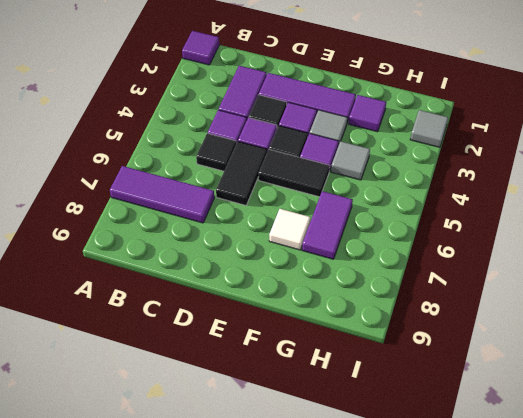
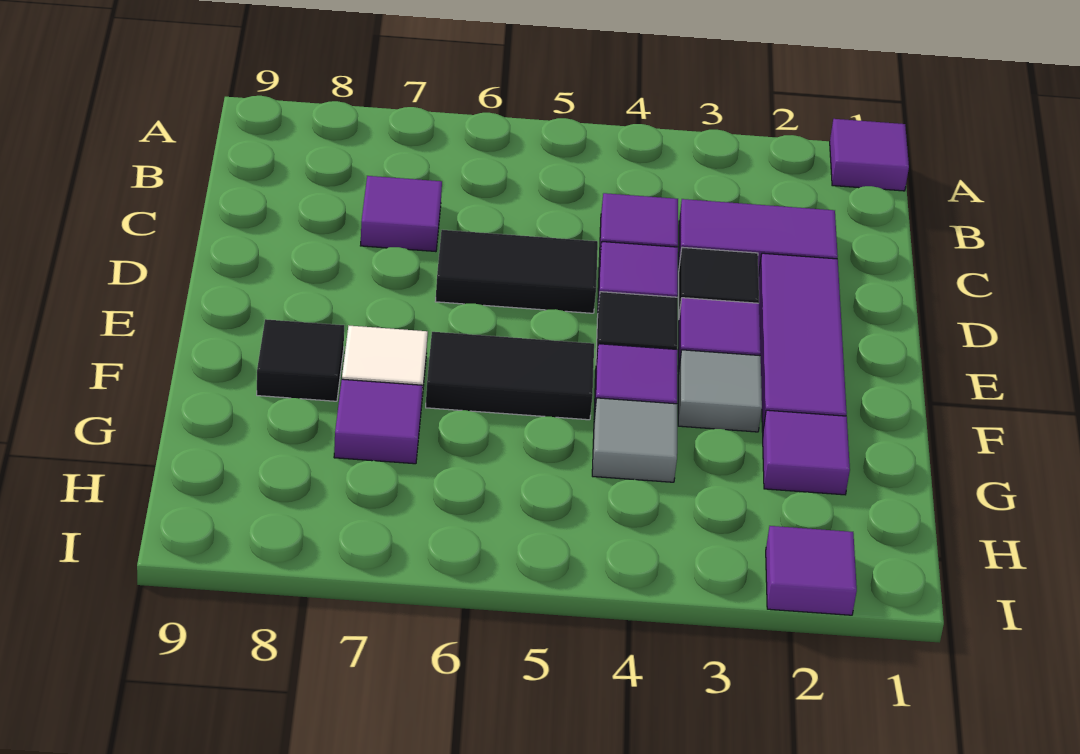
purple 1x3 tile [110,166,214,223] -> purple 1x1 tile [361,176,442,252]
black 1x1 tile [196,133,236,171] -> black 1x1 tile moved to [257,319,344,401]
black 1x2 tile [259,150,330,197] -> black 1x2 tile turned to [426,332,594,420]
purple 1x2 tile [302,191,353,259] -> purple 1x1 tile [334,379,423,464]
grey 1x1 tile [410,110,448,147] -> purple 1x1 tile [766,526,857,615]

